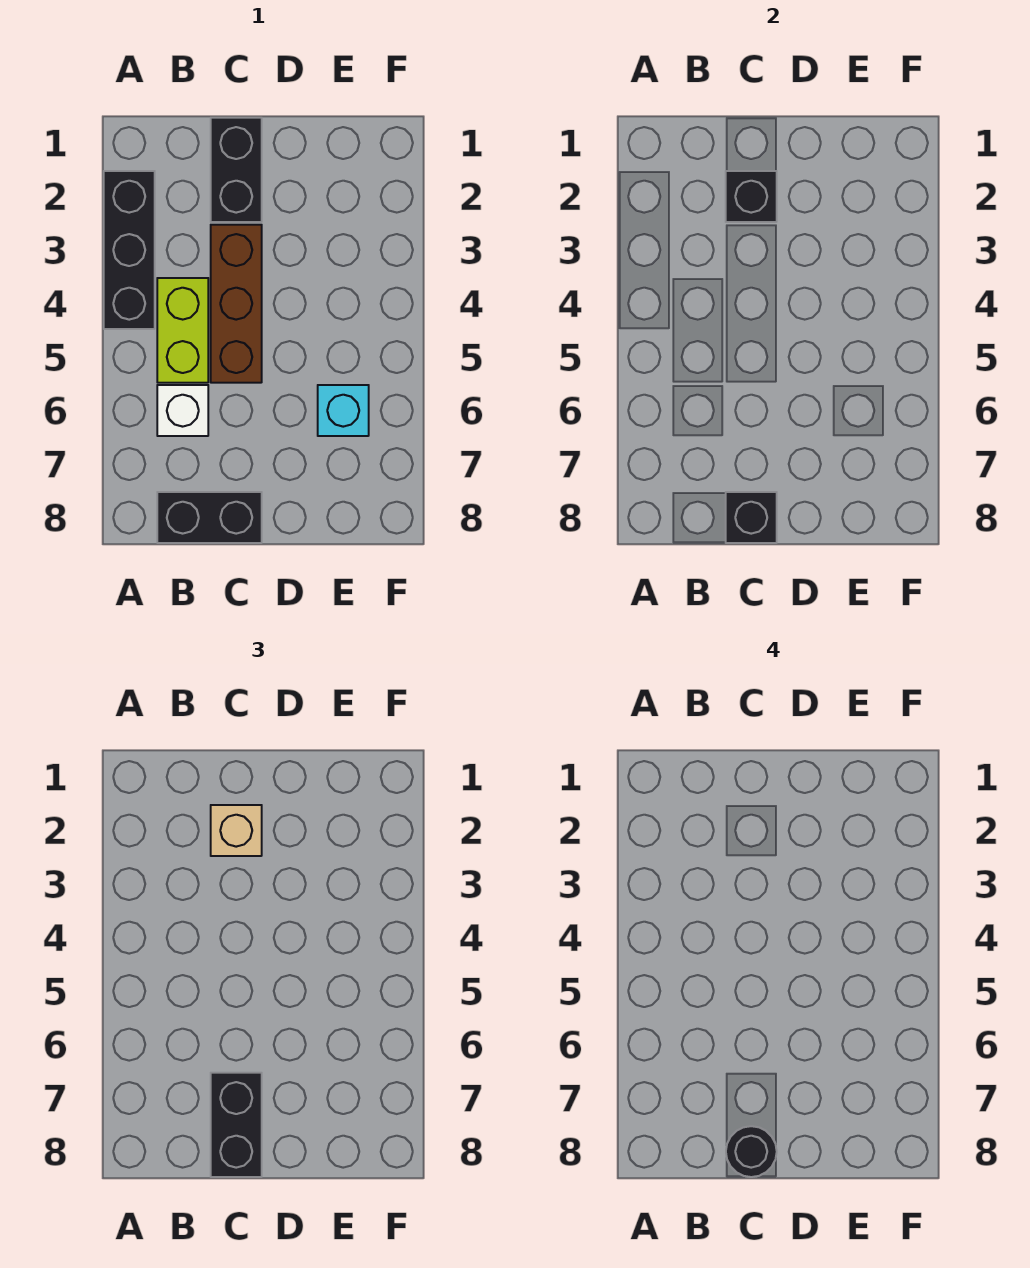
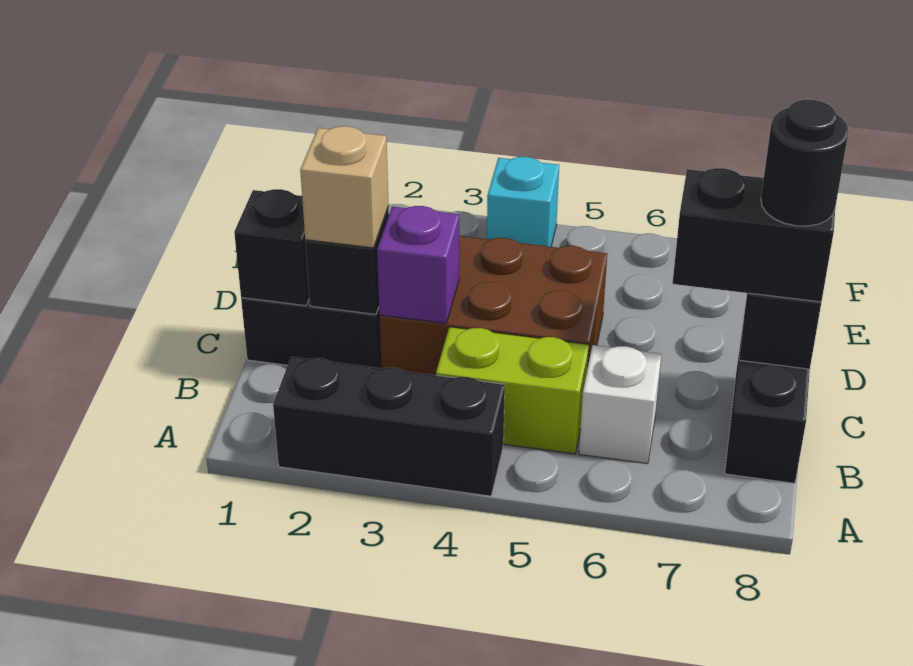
none -> black 1x1 brick [234,189,309,306]
brown 1x3 brick [211,225,262,383] -> brown 2x3 brick [380,236,607,375]
none -> purple 1x1 brick [377,206,459,323]
cyan 1x1 brick [318,385,369,436] -> cyan 1x1 brick moved to [487,157,559,247]

